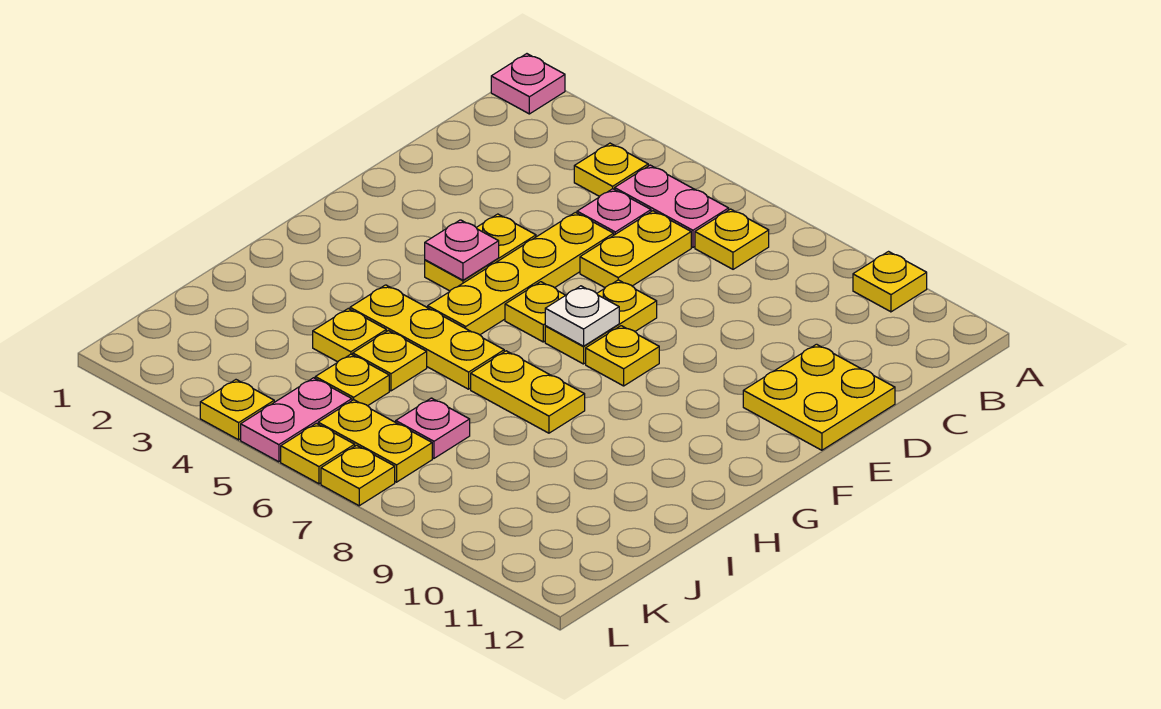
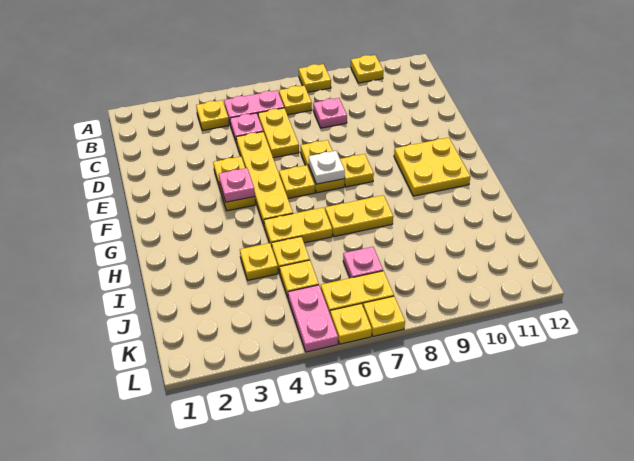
pink 1x1 plate [491,54,565,114] -> pink 1x1 plate moved to [313,98,347,128]
yellow 2x2 plate [743,344,895,450] -> yellow 2x2 plate moved to [394,138,470,196]
yellow 1x3 plate [350,285,504,389] -> yellow 1x2 plate [264,207,332,246]
yellow 1x1 plate [200,380,274,440] -> yellow 1x1 plate moved to [299,64,331,92]

